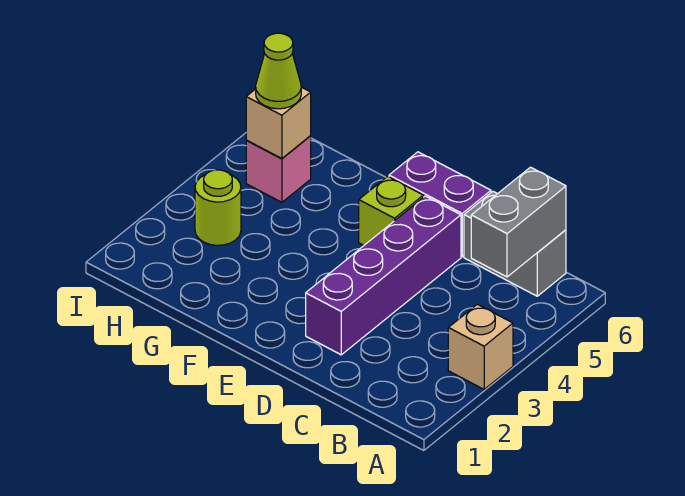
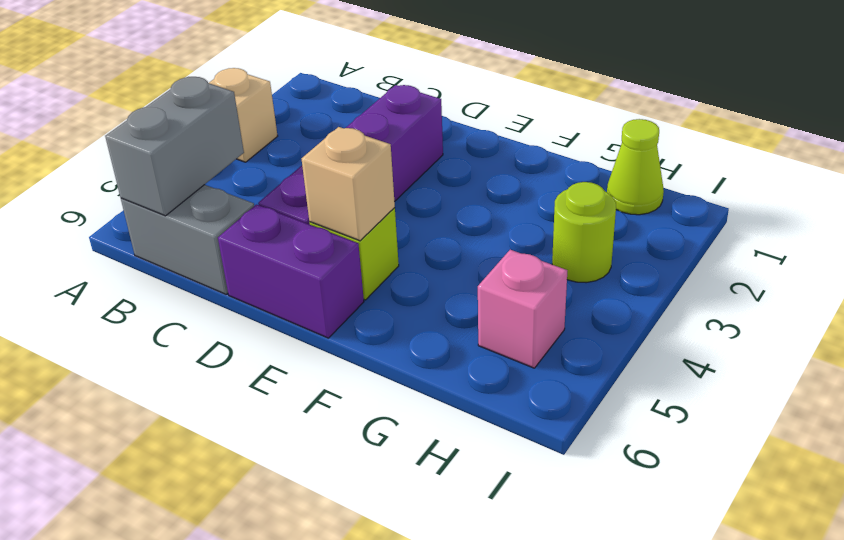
tan 1x1 brick [246,87,311,159] -> tan 1x1 brick moved to [302,127,395,241]
lime 1x1 cone [256,33,301,109] -> lime 1x1 cone moved to [607,119,664,215]

